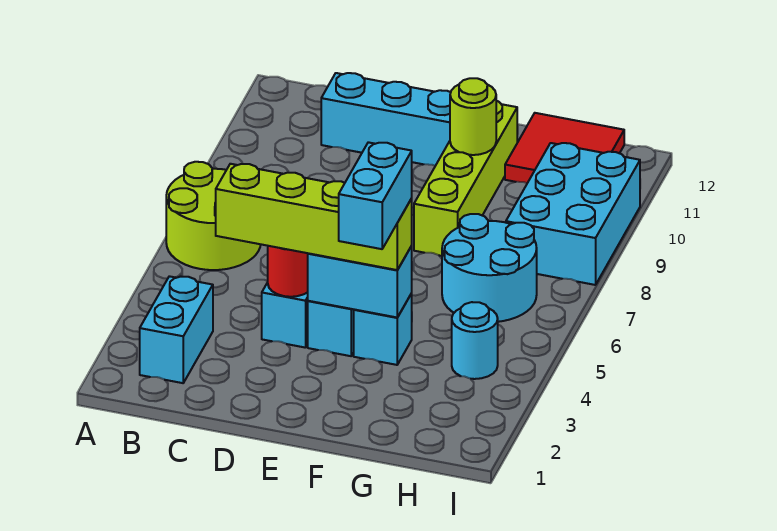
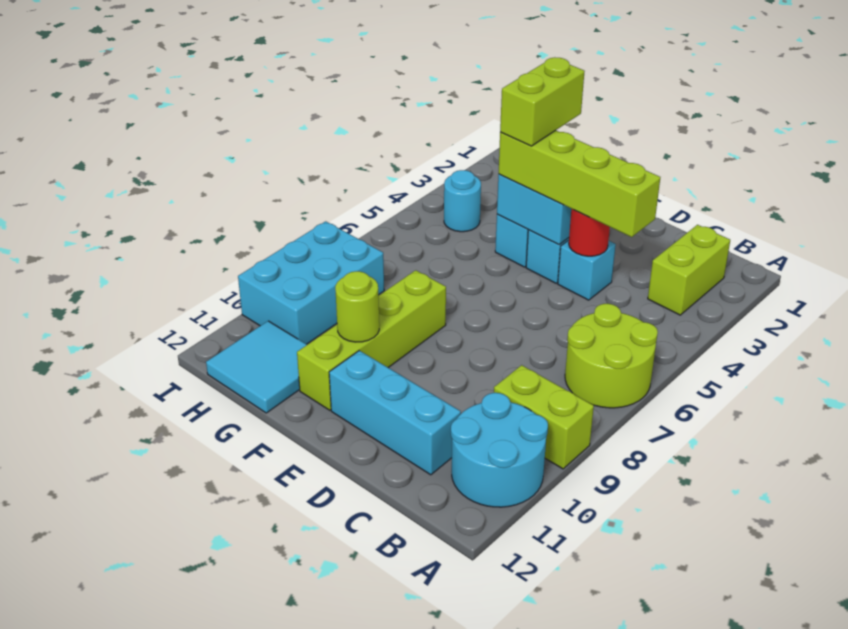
none -> lime 1x2 brick [494,365,594,469]
cyan 1x2 brick [140,276,213,383] -> lime 1x2 brick [648,225,730,315]
cyan 1x2 brick [339,142,412,249] -> lime 1x2 brick [500,57,585,146]
cyan 2x2 round brick [442,214,537,322] -> cyan 2x2 round brick moved to [451,393,548,507]
red 2x2 tile [505,113,624,183] -> cyan 2x2 tile [206,321,307,413]

